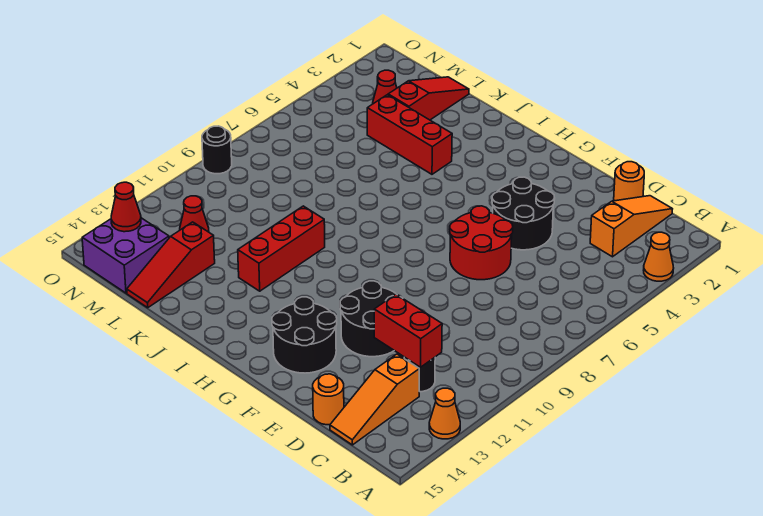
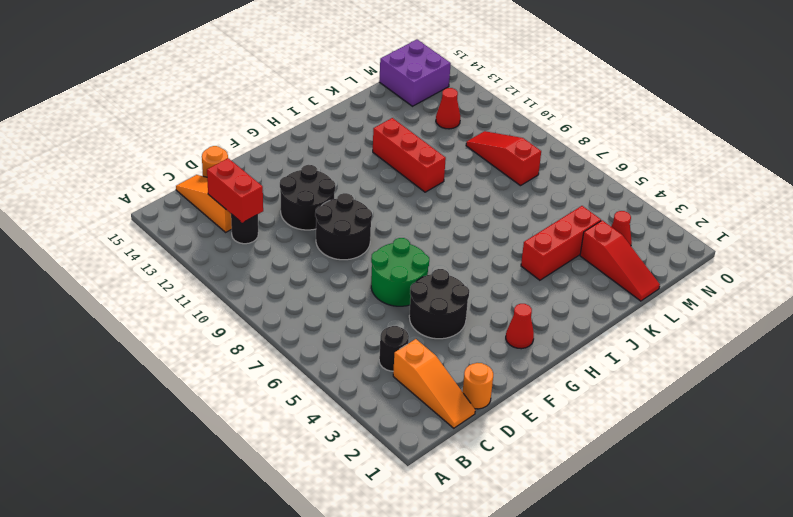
orange 1x1 cone [644,232,674,281] -> none
orange 1x1 cone [429,388,460,439] -> none
red 1x2 brick [374,294,442,367] -> red 1x2 brick turned to [207,158,263,223]
red 2x2 round brick [450,206,513,280] -> green 2x2 round brick [371,238,429,306]
black 2x2 round brick [272,297,337,373] -> black 2x2 round brick moved to [315,193,372,260]
red 1x3 slope [127,222,215,308] -> red 1x3 slope moved to [466,131,541,186]
red 1x1 cone [111,182,141,232] -> red 1x1 cone moved to [506,304,534,349]
black 1x1 round brick [202,126,232,174] -> black 1x1 round brick moved to [379,326,409,371]

